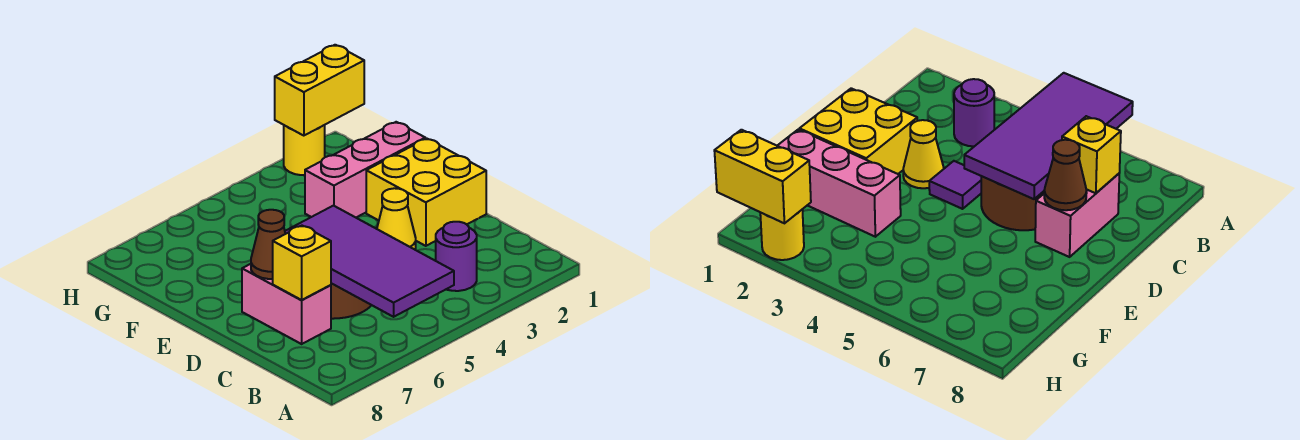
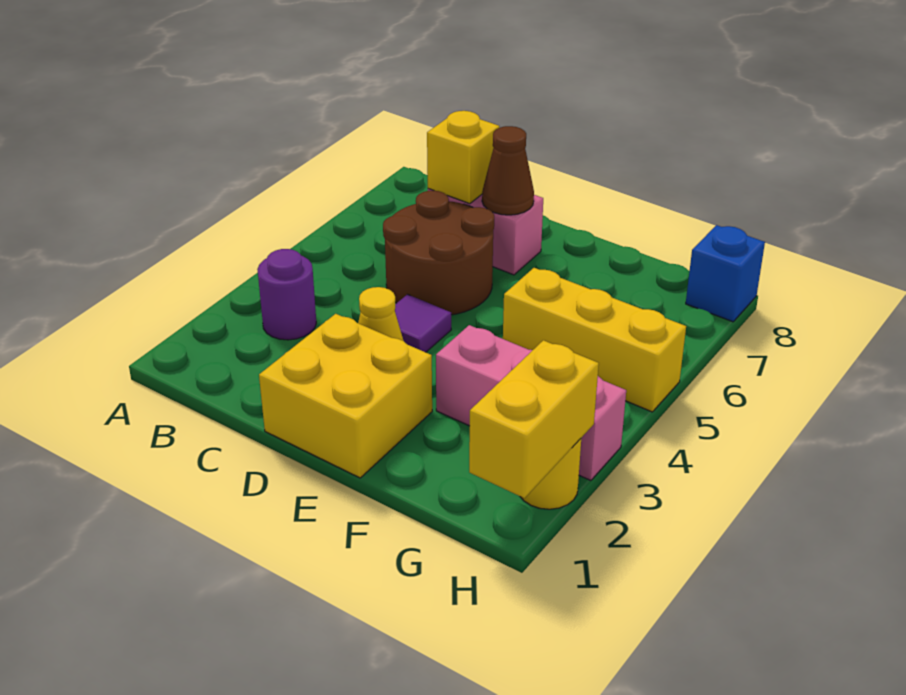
purple 2x4 tile [285,206,454,317] -> none
pink 1x3 brick [305,122,425,218] -> pink 1x3 brick turned to [436,325,626,480]
none -> yellow 1x3 brick [503,268,686,412]
none -> blue 1x1 brick [686,225,765,322]

